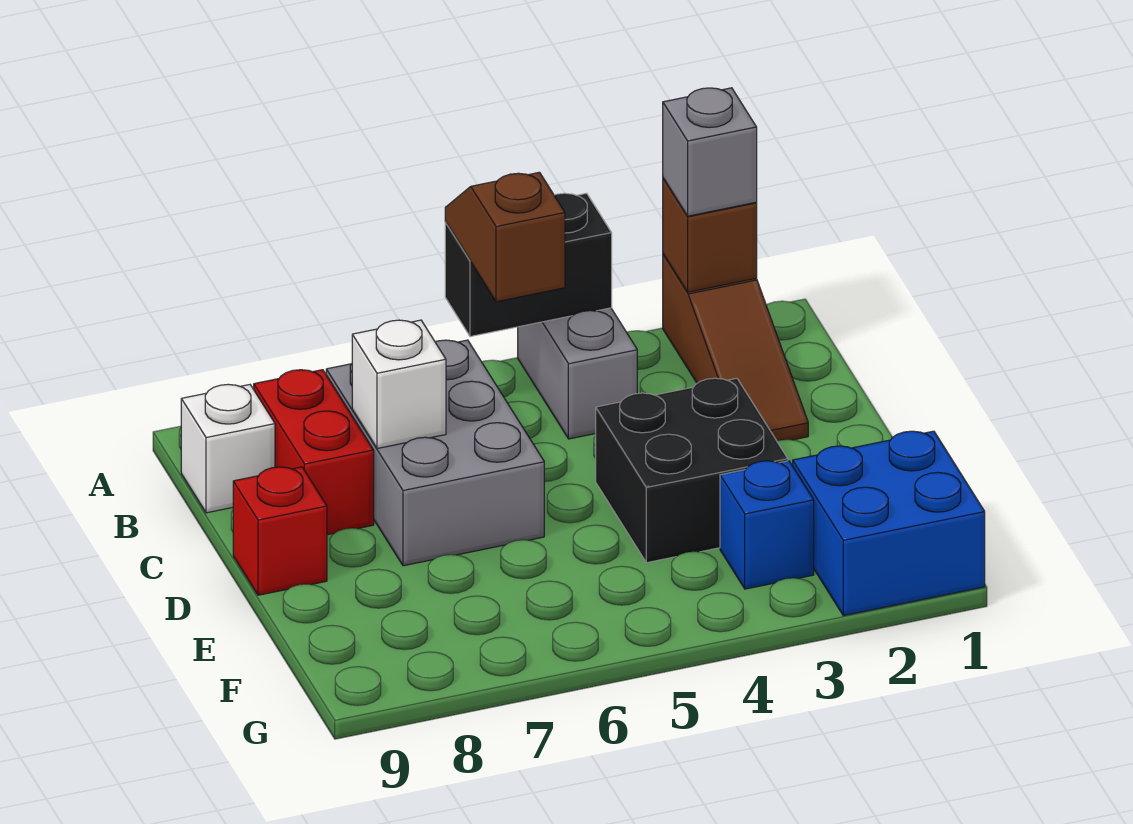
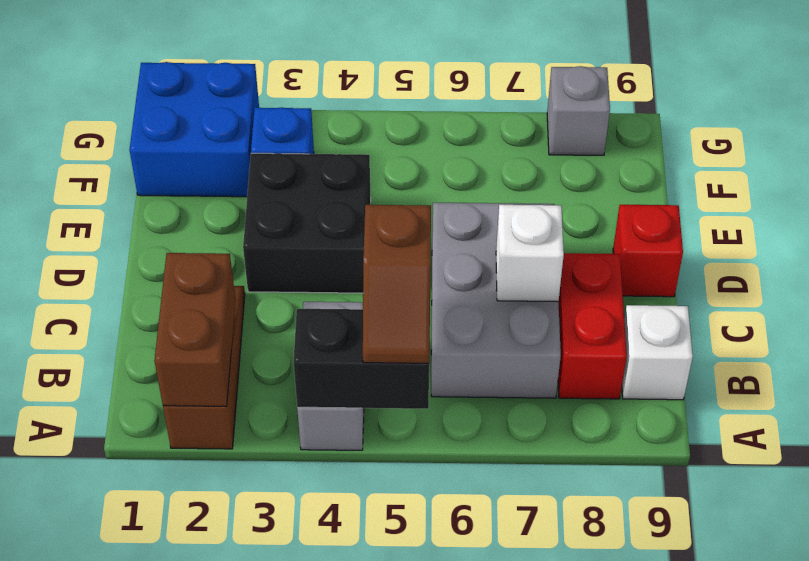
brown 1x1 brick [663,178,757,292] -> brown 1x2 brick [154,253,236,406]
grey 1x1 brick [663,88,757,216] -> grey 1x1 brick moved to [547,66,610,155]

